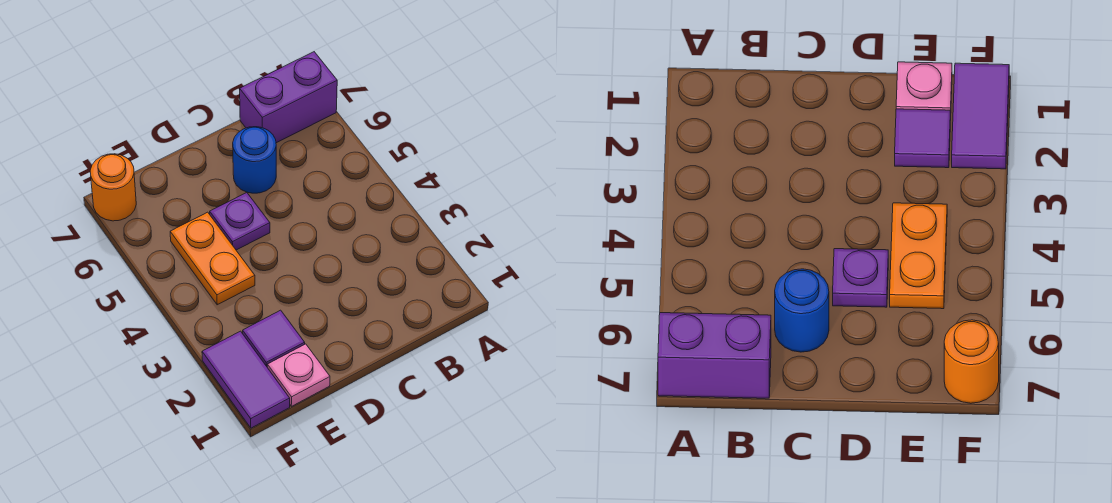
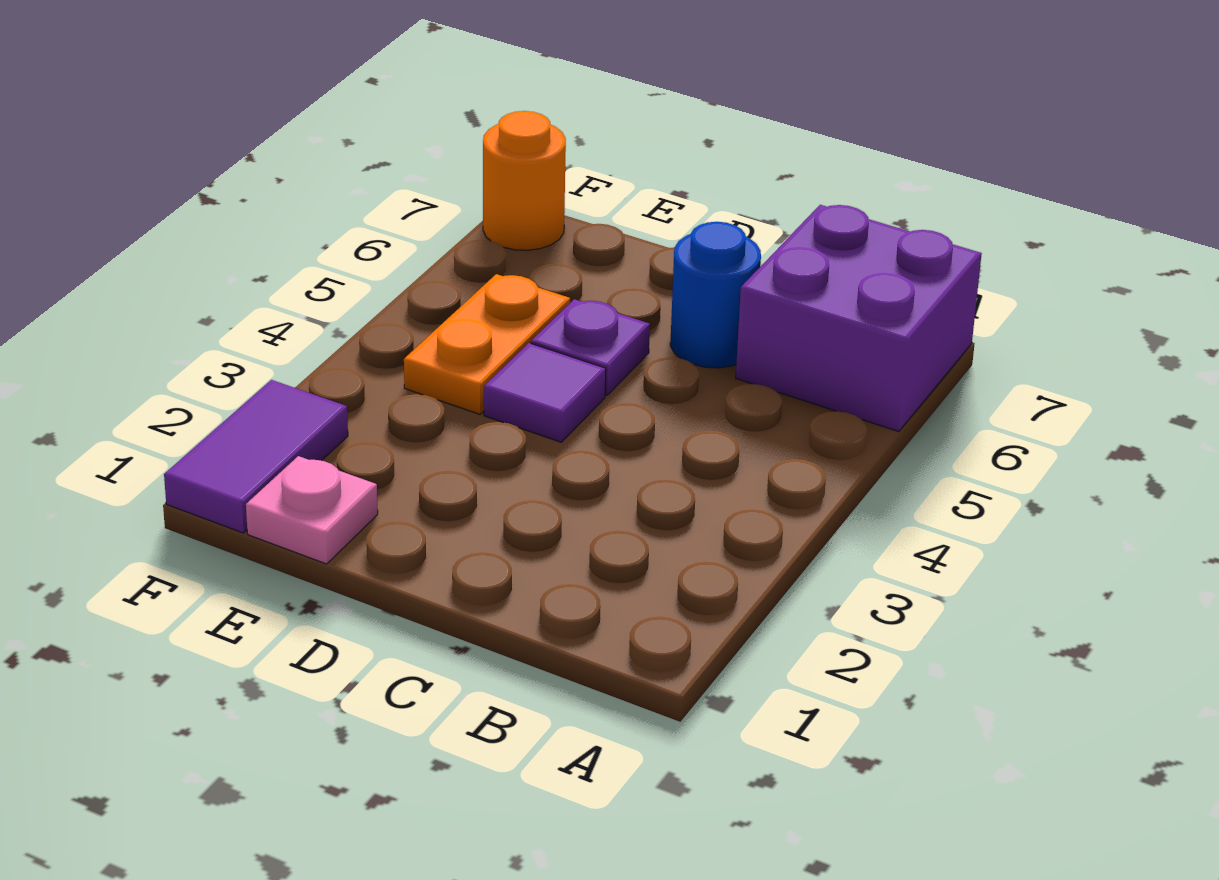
purple 1x2 brick [240,52,337,143] -> purple 2x2 brick [736,205,982,432]
purple 1x1 tile [243,310,305,366] -> purple 1x1 tile moved to [484,343,606,442]

